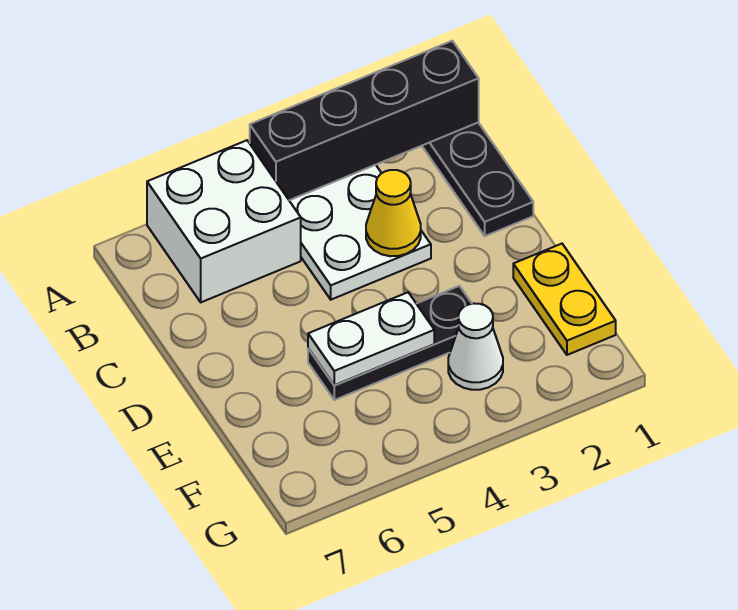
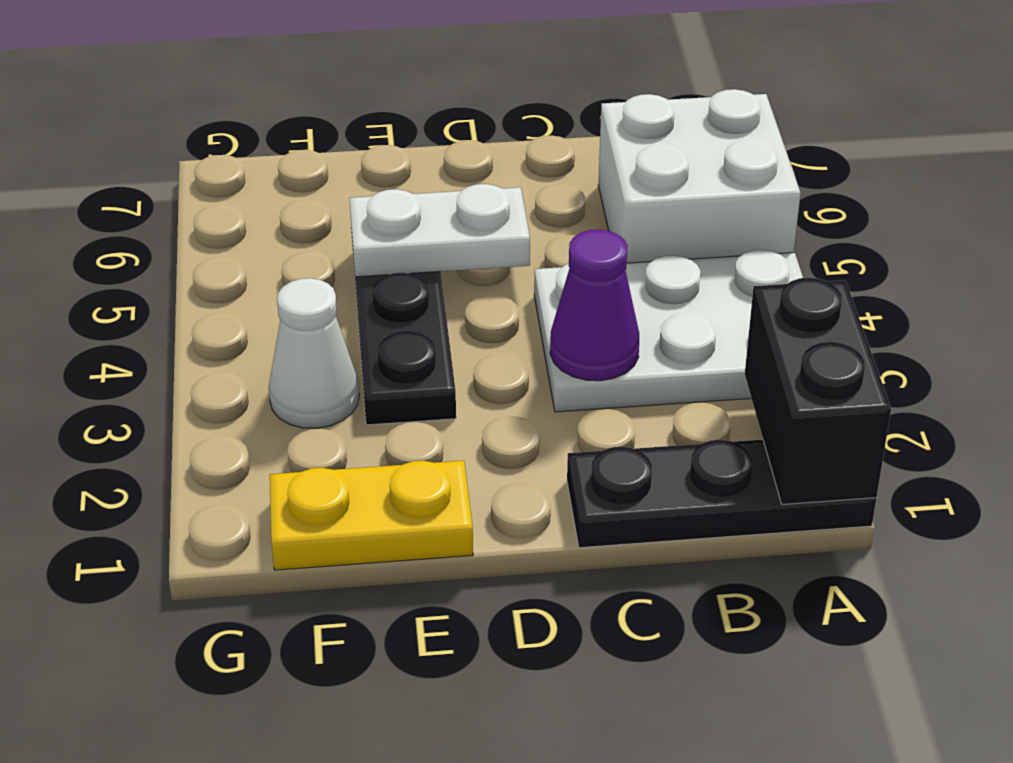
black 1x4 brick [250,41,479,200] -> black 1x2 brick [745,278,891,504]
yellow 1x1 cone [366,170,421,256] -> purple 1x1 cone [550,230,639,381]
white 1x2 plate [308,292,434,385] -> white 1x2 plate turned to [350,184,530,277]

